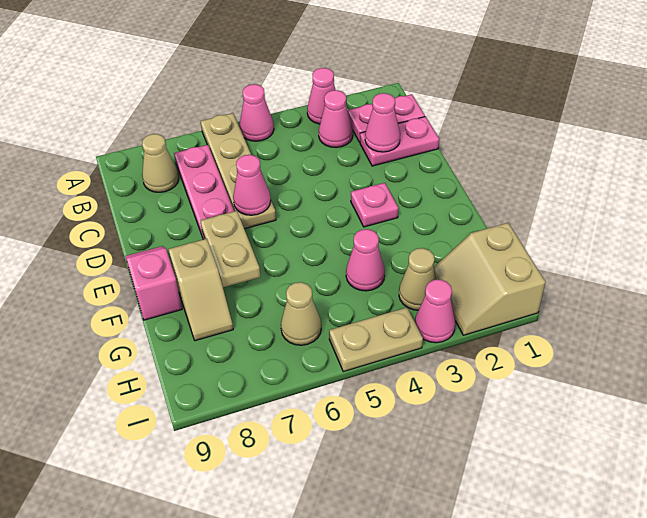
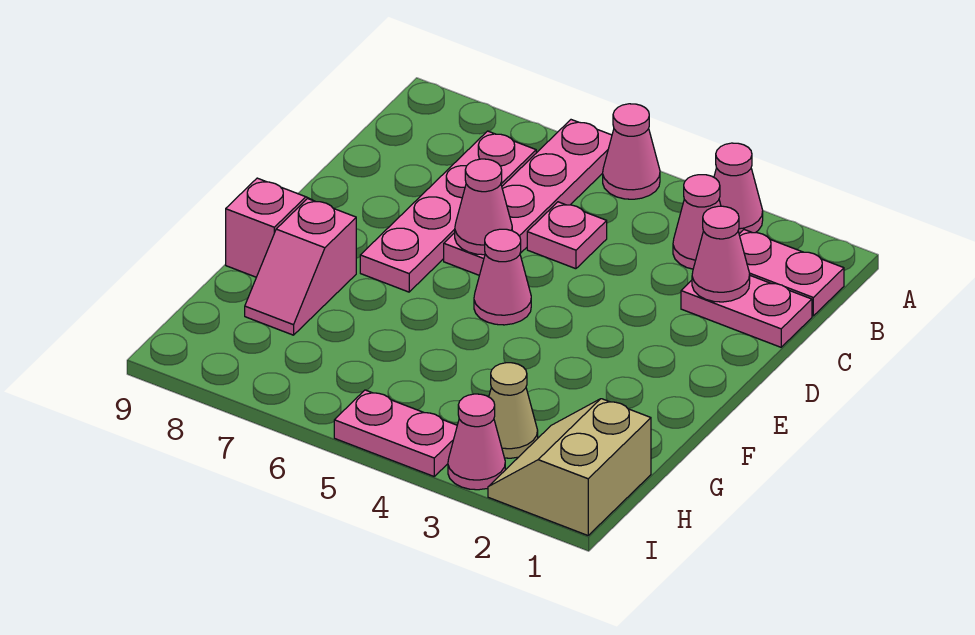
tan 1x4 plate [201,113,276,229] -> pink 1x4 plate [444,120,612,275]
tan 1x1 cone [142,134,179,192] -> none
pink 1x1 plate [351,183,398,227] -> pink 1x1 plate moved to [527,202,607,269]
tan 1x2 plate [201,211,260,287] -> none
tan 1x2 slope [168,239,233,341] -> pink 1x2 slope [245,199,356,335]
pink 1x1 cone [346,229,385,291] -> pink 1x1 cone moved to [474,229,531,325]
tan 1x1 cone [281,282,321,345] -> none
tan 1x2 plate [329,307,423,372] -> pink 1x2 plate [334,390,457,476]

